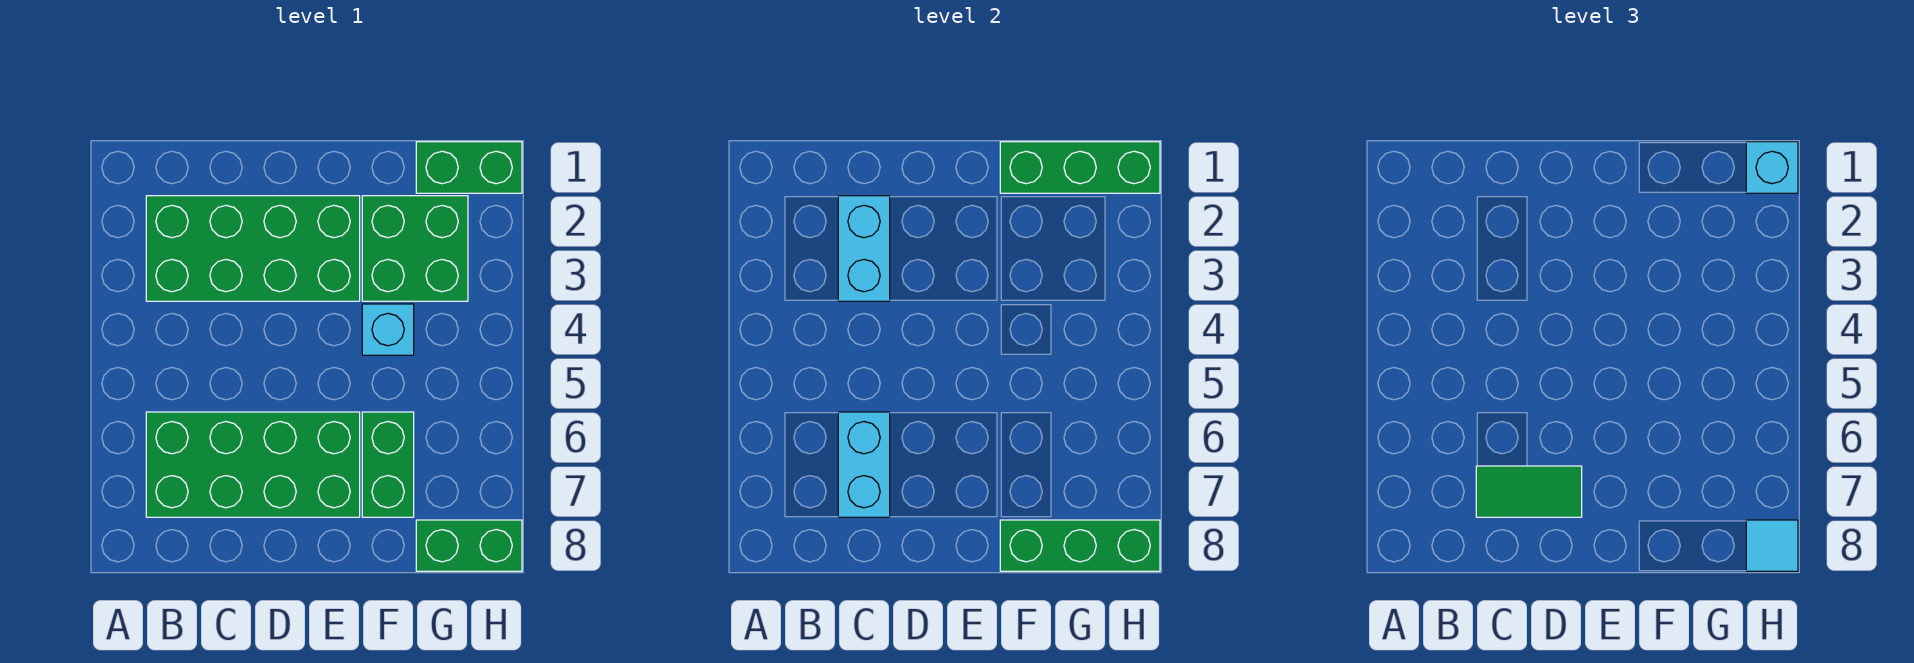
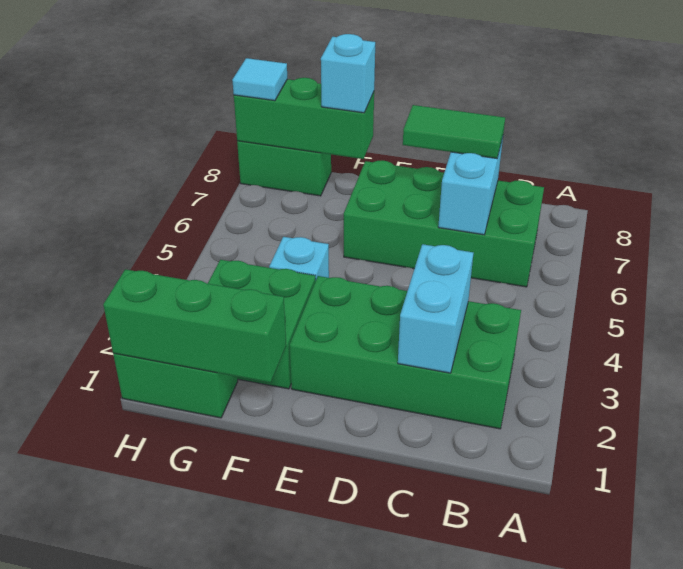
green 1x2 brick [362,412,414,517] -> none
cyan 1x1 brick [1746,142,1798,193] -> cyan 1x1 brick moved to [321,34,375,113]

